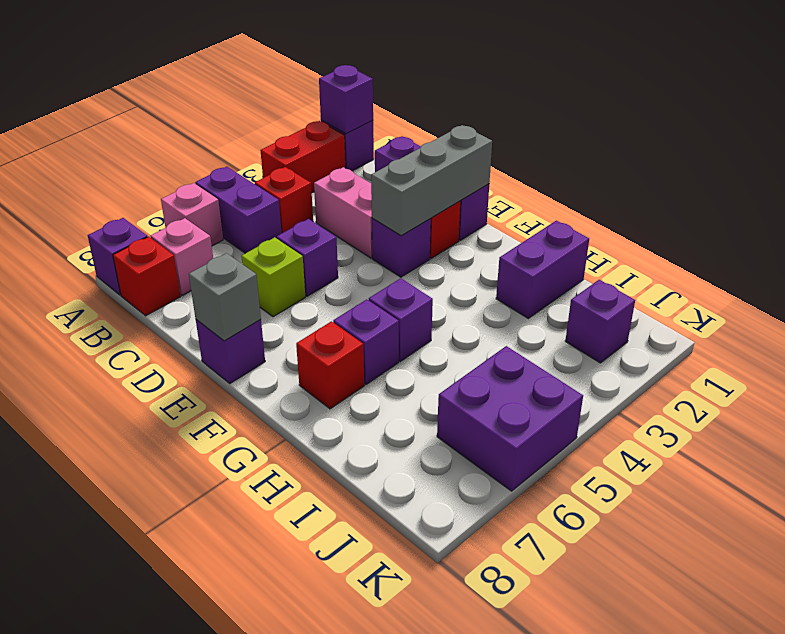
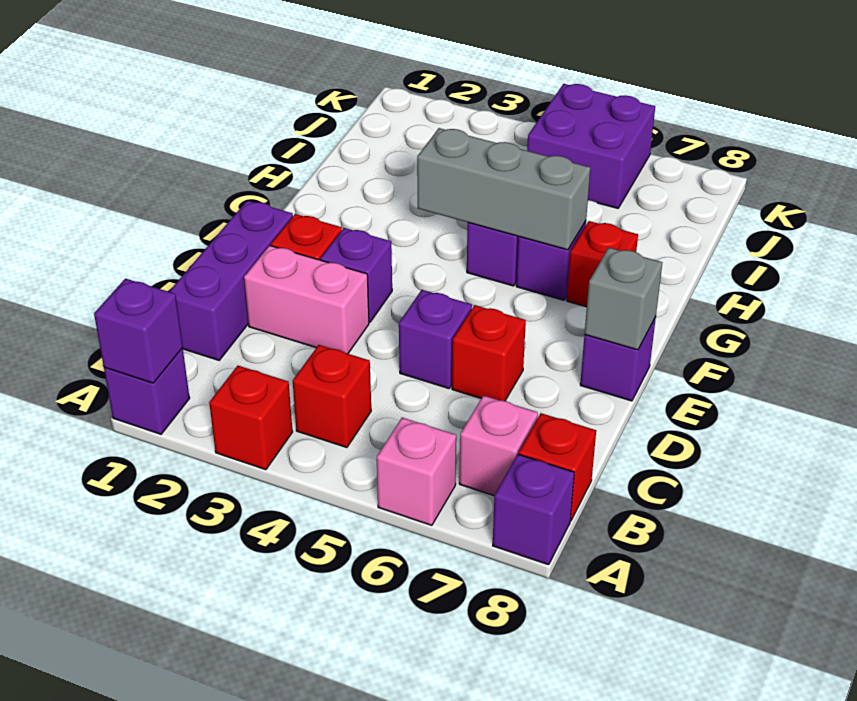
red 1x2 brick [260,121,346,192] -> red 1x1 brick [209,366,293,470]
purple 1x2 brick [195,167,282,253] -> none
pink 1x2 brick [314,167,372,258] -> pink 1x2 brick turned to [244,246,369,354]
lime 1x1 brick [241,237,305,317] -> red 1x1 brick [452,305,526,401]
grey 1x3 brick [371,125,492,236] -> grey 1x3 brick moved to [417,128,590,250]
purple 1x2 brick [496,221,589,318] -> none
purple 1x1 brick [565,280,635,363] -> none

